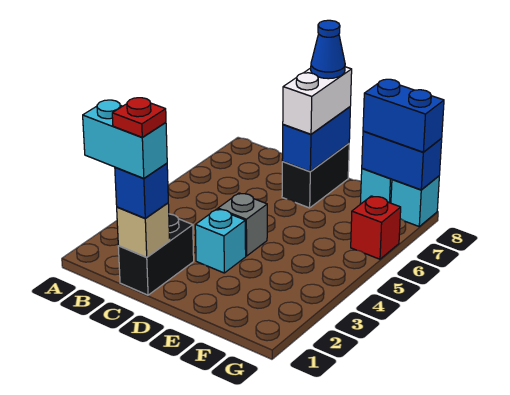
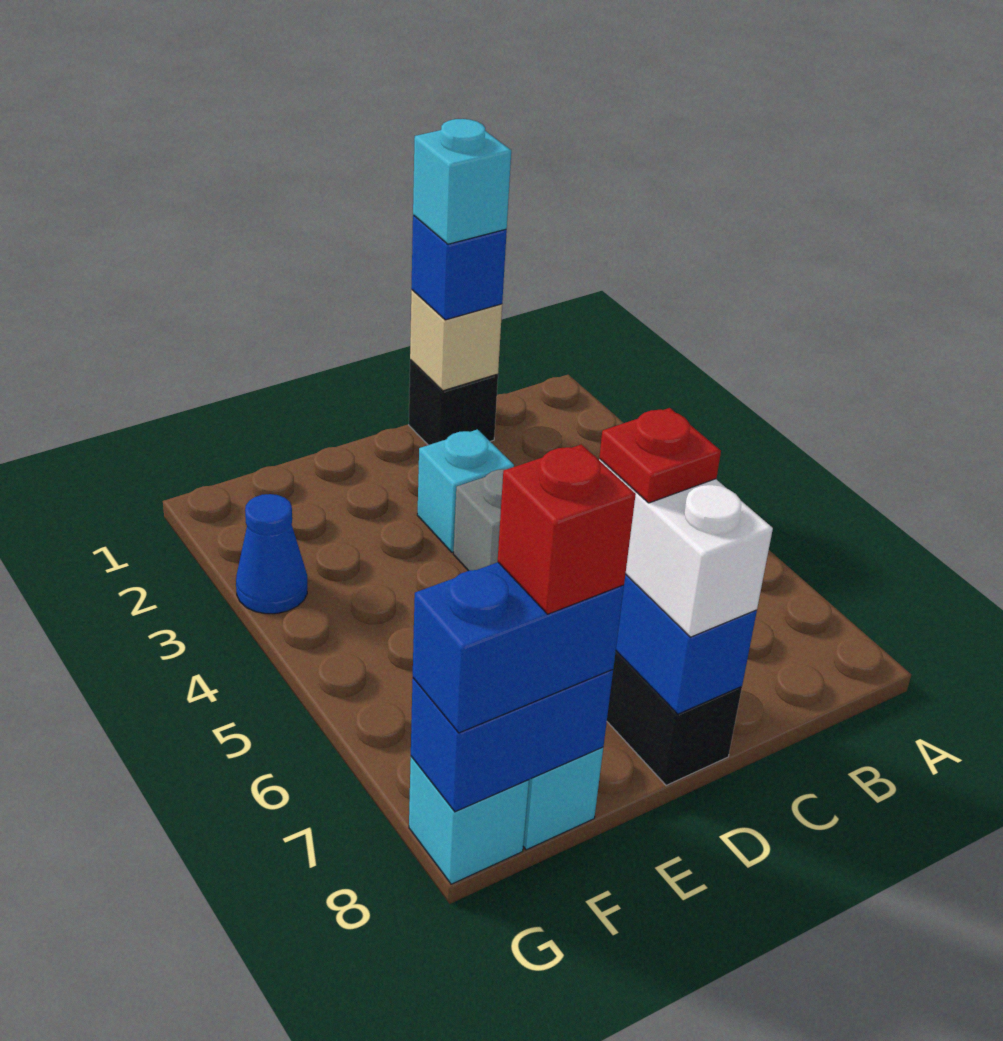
cyan 1x2 brick [83,100,167,179] -> cyan 1x1 brick [413,119,511,244]
black 1x2 brick [118,214,194,295] -> black 1x1 brick [409,360,498,445]
red 1x1 plate [112,98,166,137] -> red 1x1 plate moved to [599,408,721,503]
blue 1x1 cone [311,20,345,79] -> blue 1x1 cone moved to [236,494,307,614]
red 1x1 brick [351,196,401,259] -> red 1x1 brick moved to [498,444,636,614]

